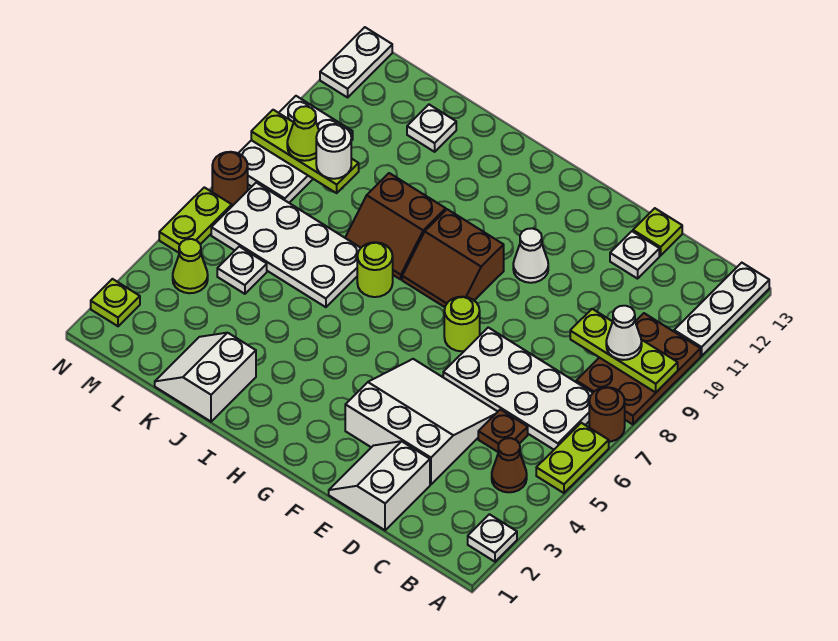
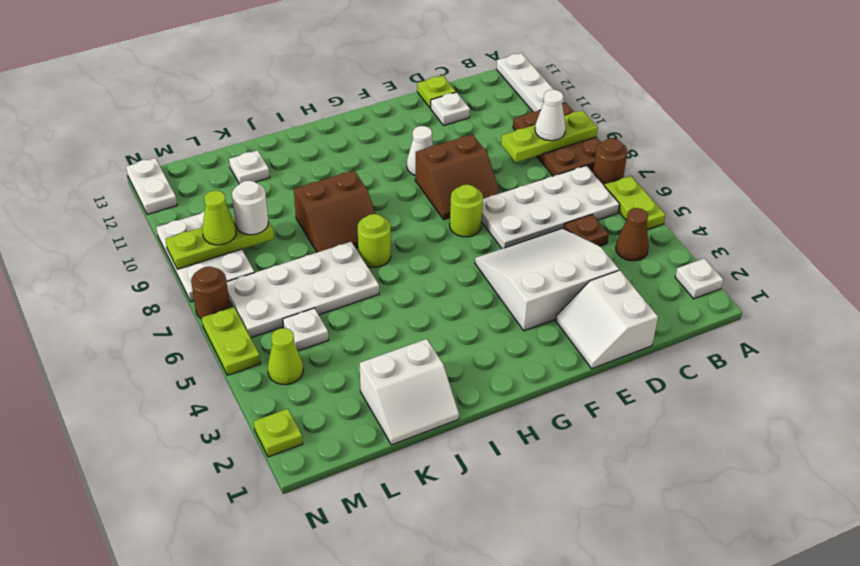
brown 2x2 slope [402,209,504,307] -> brown 2x2 slope moved to [415,134,500,219]
white 2x2 slope [155,333,256,422] -> white 2x2 slope turned to [360,339,459,445]

